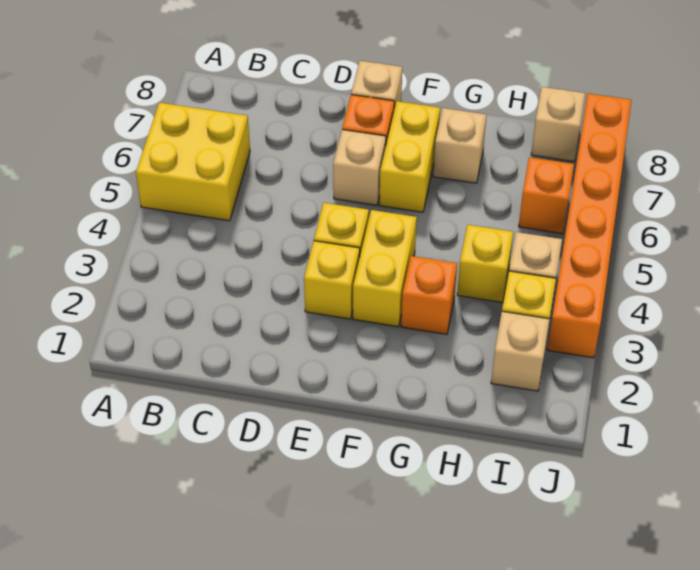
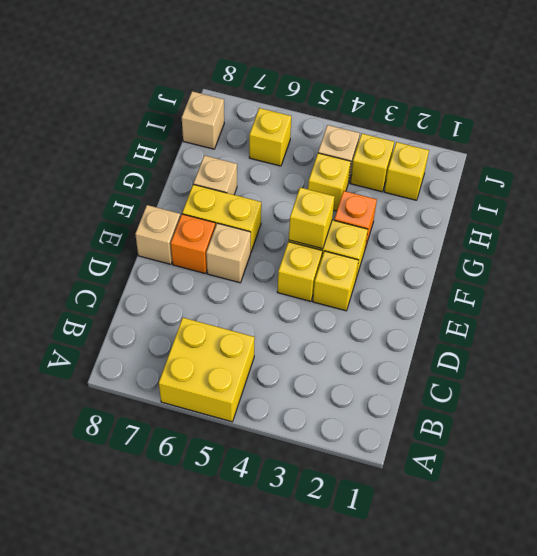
none -> yellow 1x1 brick [289,187,335,249]
tan 1x1 brick [491,311,550,391] -> yellow 1x1 brick [384,142,429,200]
orange 1x1 brick [519,157,574,234] -> yellow 1x1 brick [249,108,291,166]
orange 1x6 brick [547,94,632,358] -> none

